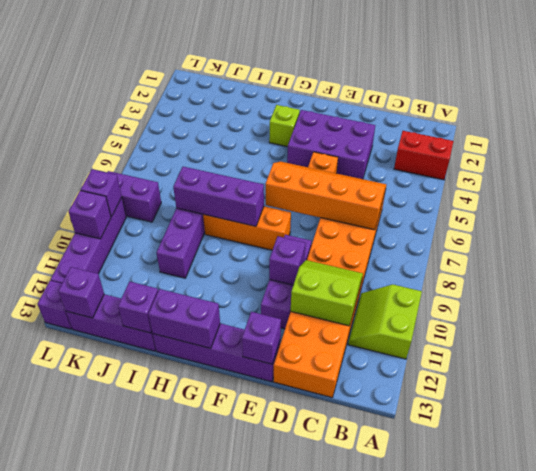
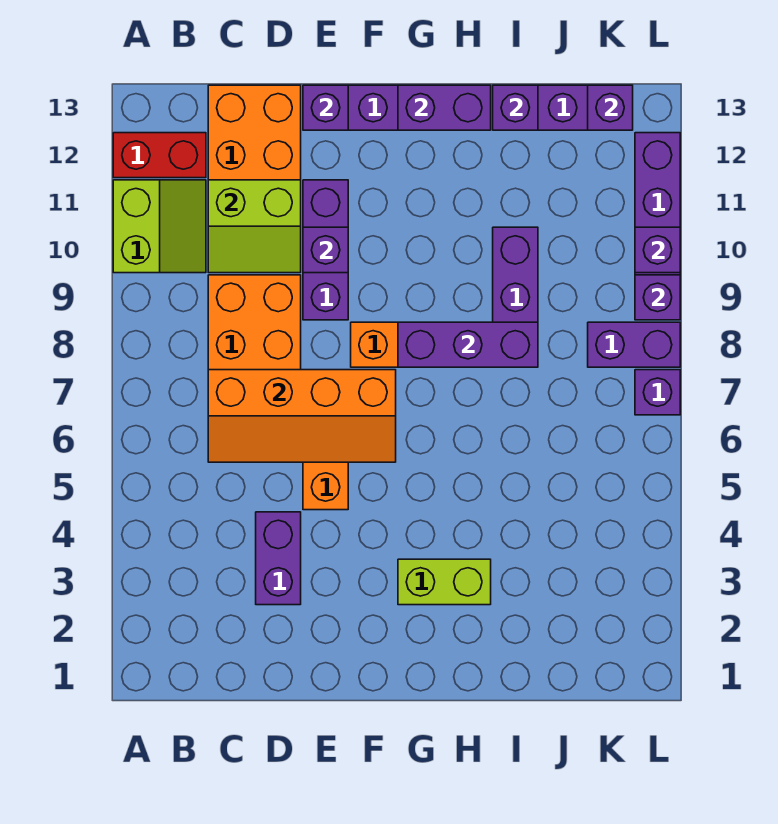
red 1x2 brick [394,131,454,180] -> red 1x2 brick moved to [113,133,206,178]
purple 2x3 brick [287,110,375,179] -> purple 1x2 brick [256,512,301,605]
lime 1x1 brick [269,105,300,147] -> lime 1x2 brick [398,559,491,605]
purple 1x1 brick [38,281,72,329] -> purple 1x1 brick moved to [635,370,680,415]

